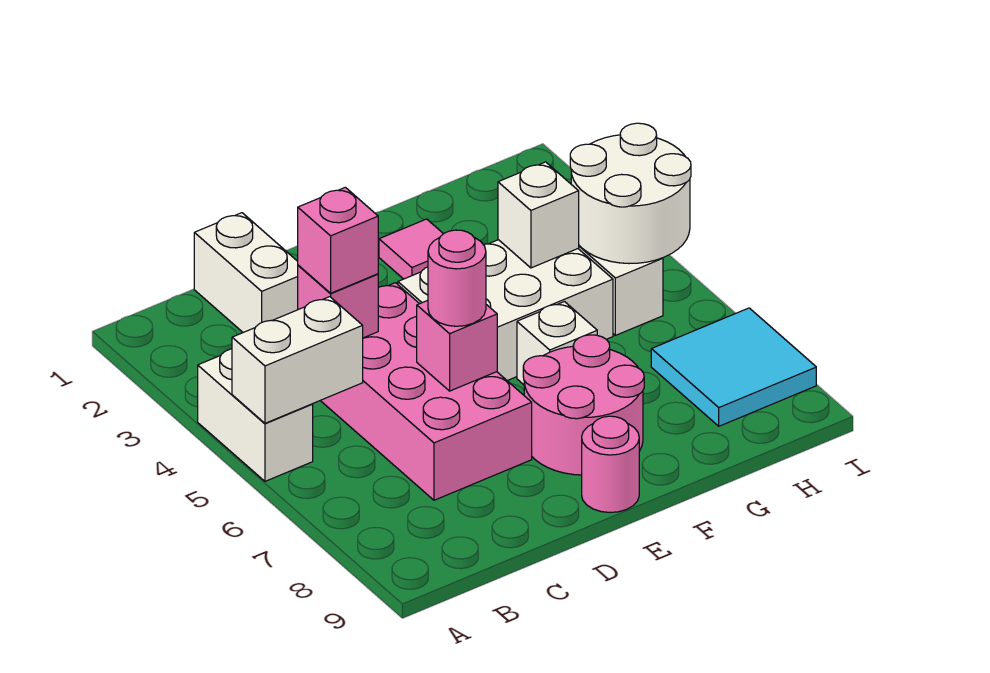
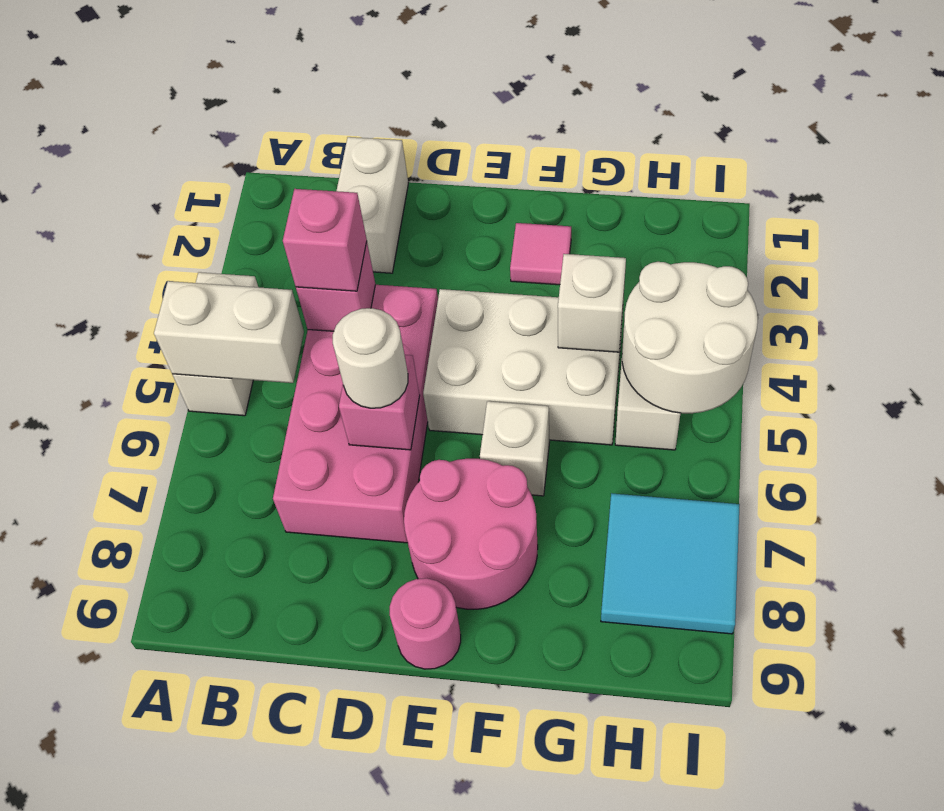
pink 1x1 round brick [428,230,486,326] -> white 1x1 round brick [333,308,408,408]

